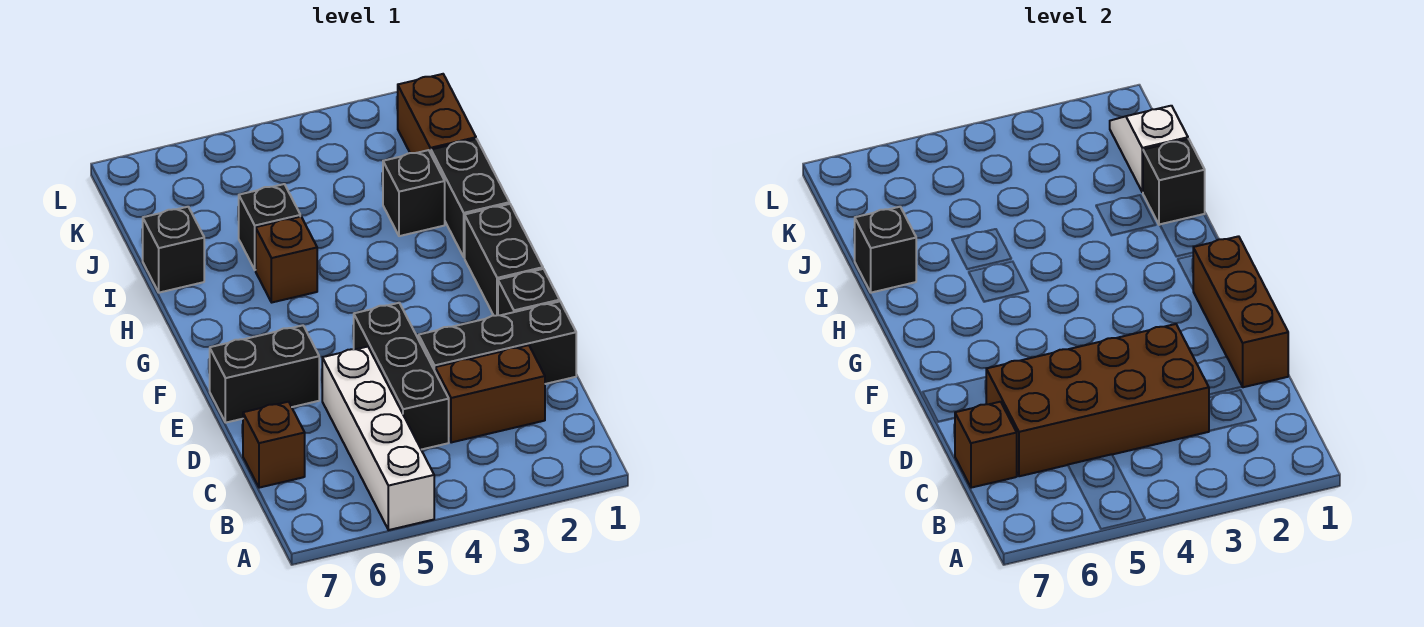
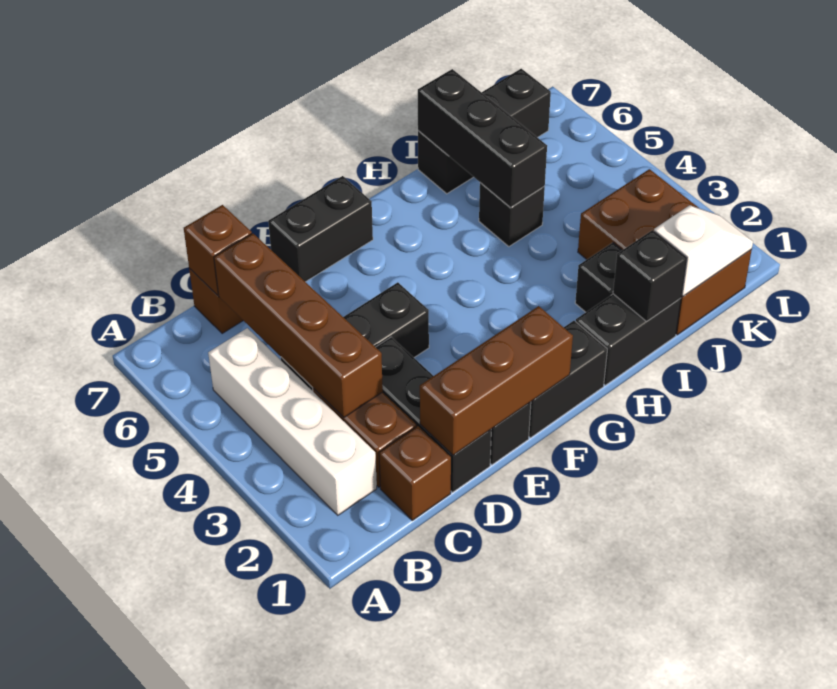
white 1x4 brick [322,347,434,530] -> white 1x4 brick turned to [208,328,377,515]
brown 2x4 brick [986,324,1209,476] -> brown 1x4 brick [214,234,383,418]
black 1x2 brick [210,325,319,423] -> black 1x2 brick turned to [268,176,373,282]
brown 1x1 brick [256,217,317,302] -> brown 1x1 brick moved to [379,426,451,520]
black 1x1 brick [143,207,204,293] -> black 1x3 brick [418,69,551,194]
black 1x1 brick [855,207,916,293] -> black 1x3 brick [418,69,547,208]
brown 1x2 brick [398,74,476,153] -> brown 2x3 brick [578,169,752,335]

